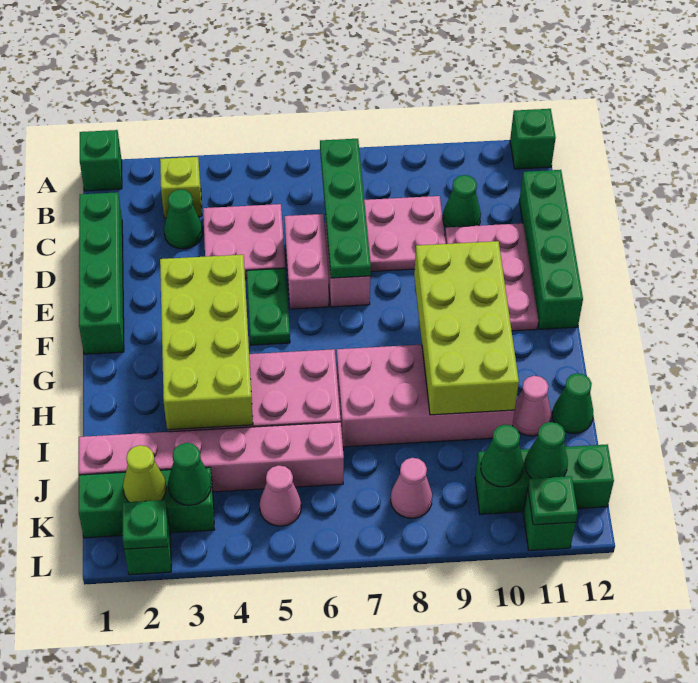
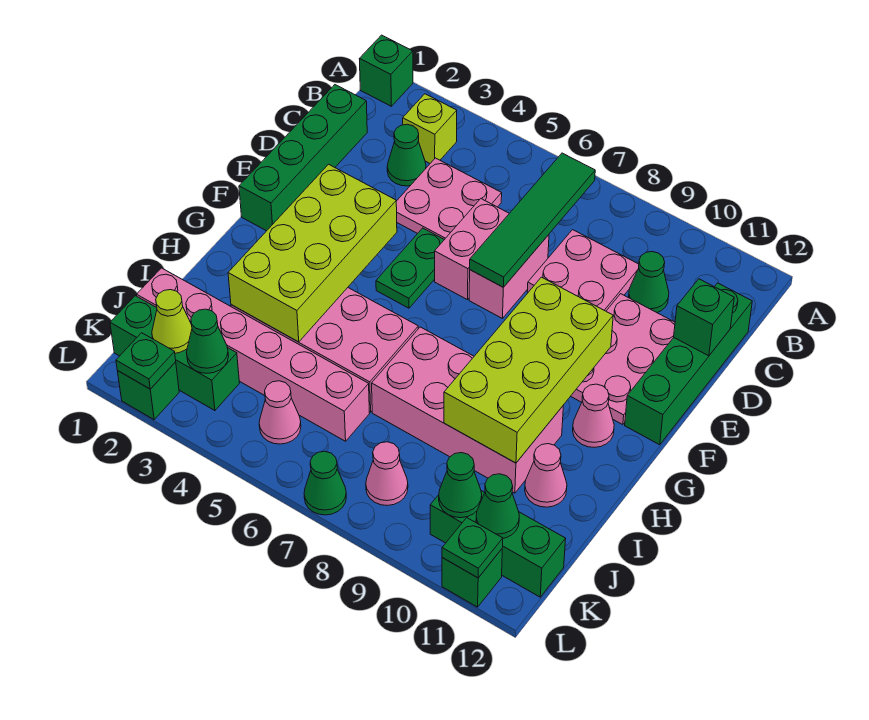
green 1x1 brick [510,109,556,169] -> green 1x1 brick moved to [674,279,734,356]
green 1x4 plate [320,139,371,278] -> green 1x4 tile [470,153,595,287]
none -> pink 1x1 cone [573,384,614,447]
green 1x1 cone [552,373,593,434] -> green 1x1 cone moved to [304,451,346,515]

